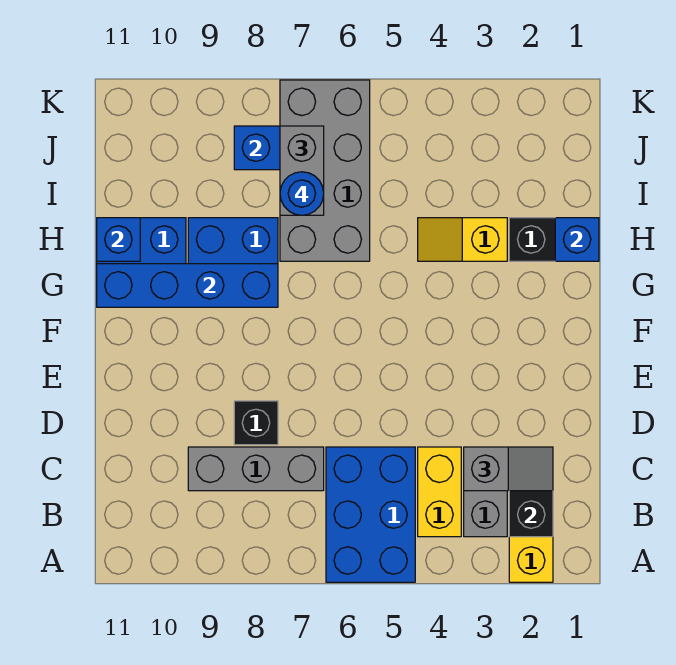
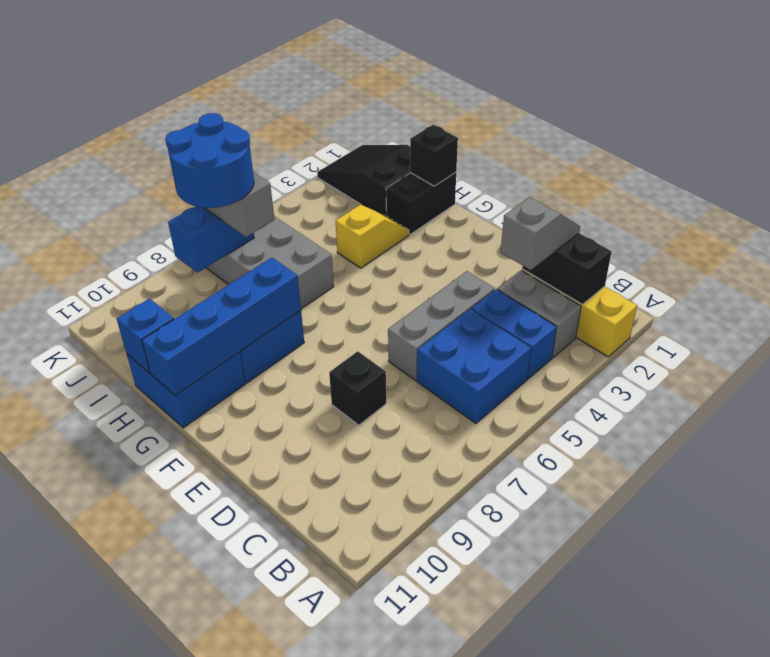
blue 2x3 brick [326,447,415,582] -> blue 2x2 brick [417,309,531,423]
yellow 1x2 brick [418,447,461,537] -> blue 1x2 brick [472,289,557,379]
grey 1x3 brick [188,447,324,491] -> grey 1x3 brick moved to [388,271,495,380]
blue 1x1 brick [555,218,599,261] -> black 1x1 brick [410,125,458,186]
yellow 1x2 slope [418,218,507,261] -> yellow 1x2 slope turned to [336,205,409,268]
none -> black 2x3 slope [317,145,410,216]
blue 1x1 round brick [280,172,324,215] -> blue 2x2 round brick [166,113,254,208]

